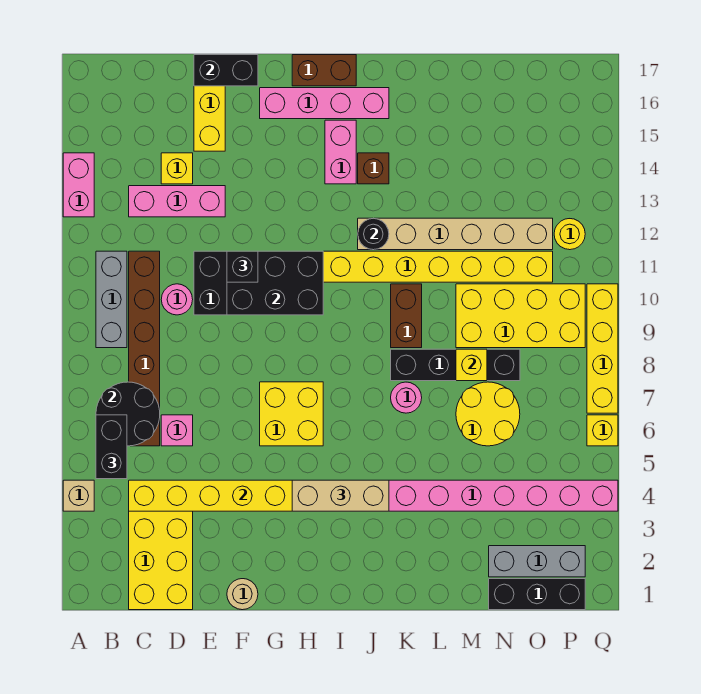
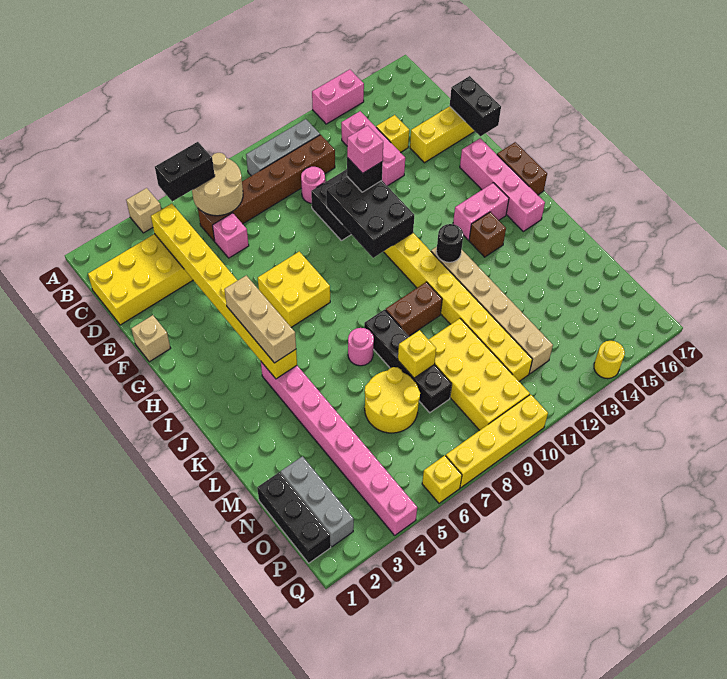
black 2x2 round brick [96,382,160,446] -> tan 2x2 round brick [192,153,243,216]
tan 1x1 round brick [227,579,258,610] -> tan 1x1 brick [131,315,171,362]
none -> pink 1x1 brick [347,125,383,173]
yellow 1x1 round brick [554,219,585,250] -> yellow 1x1 round brick moved to [594,341,625,379]

